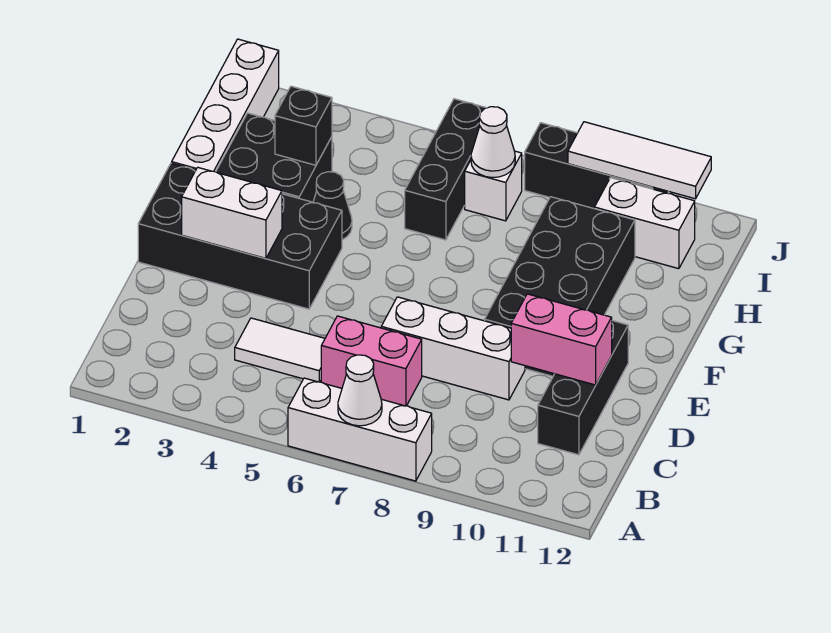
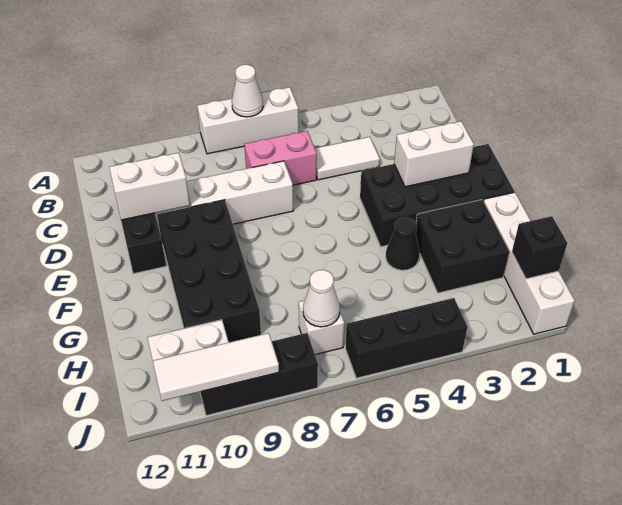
pink 1x2 brick [511,294,612,385] -> white 1x2 brick [109,153,190,220]
black 1x1 brick [275,86,332,165] -> black 1x1 brick moved to [512,216,567,279]
black 1x3 brick [405,99,486,240] -> black 1x3 brick turned to [345,298,467,378]

